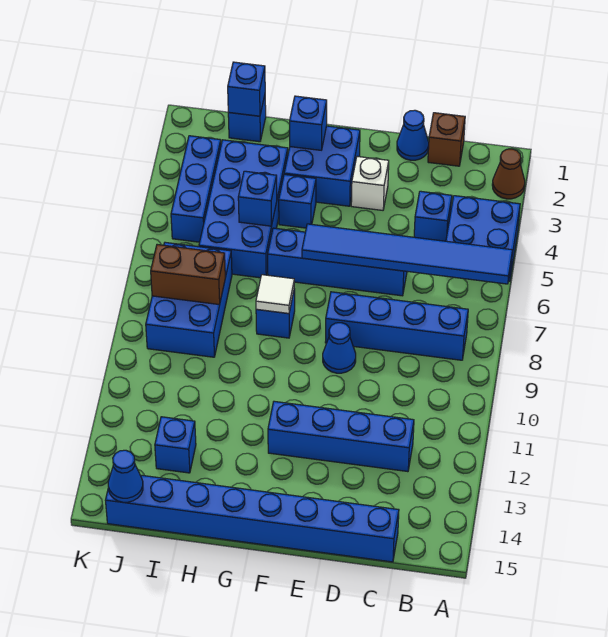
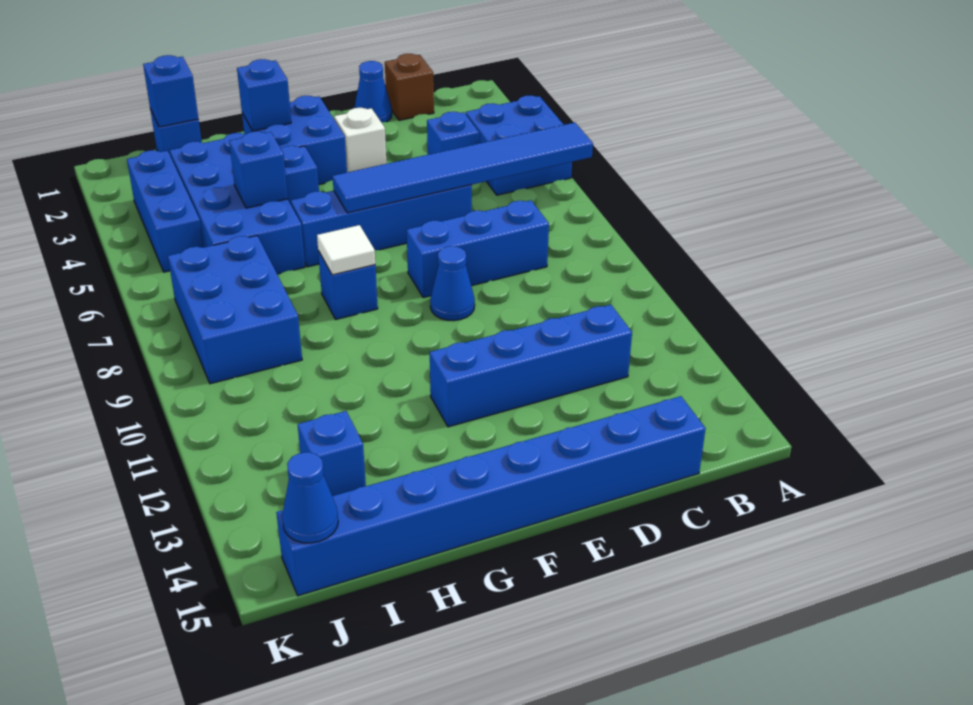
brown 1x1 cone [492,149,525,199] -> none
blue 1x4 brick [325,292,468,360] -> blue 1x3 brick [407,200,549,298]
brown 1x2 brick [151,245,225,305] -> none

